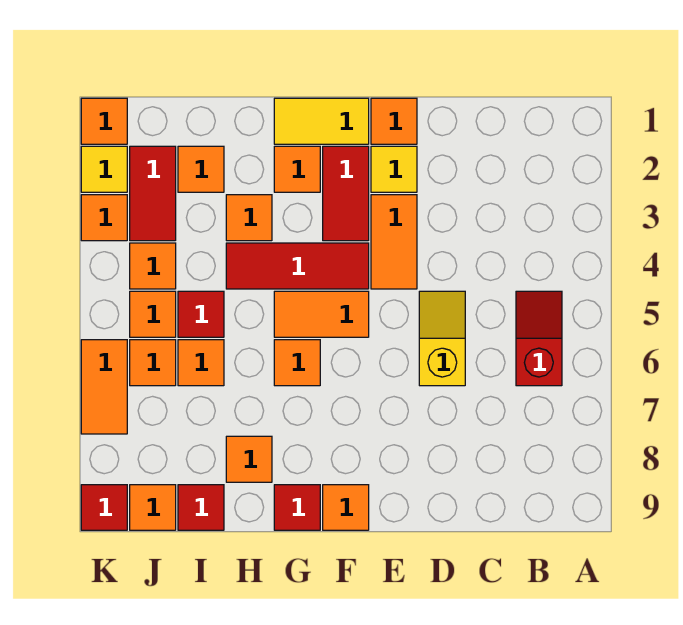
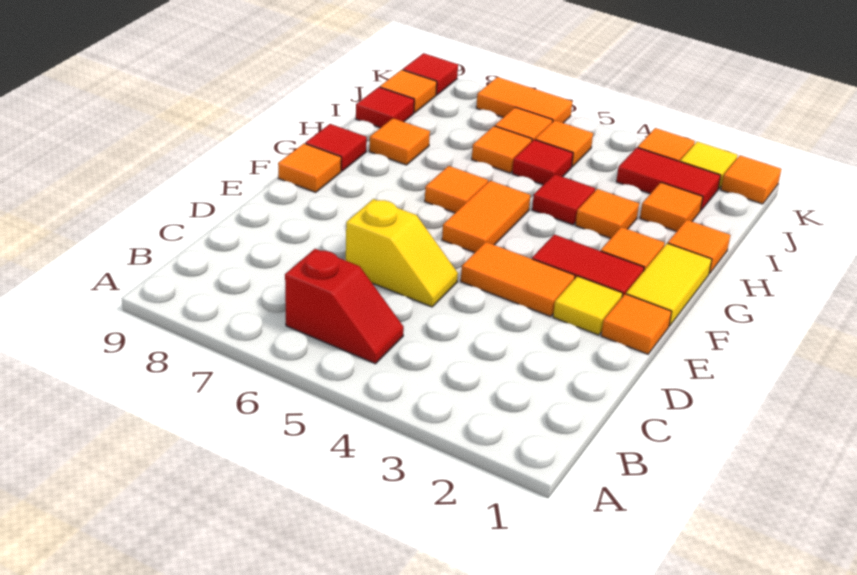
red 1x3 tile [226,243,369,289] -> red 1x1 tile [532,174,595,225]
orange 1x1 tile [130,243,176,289] -> orange 1x1 tile moved to [668,220,730,274]

